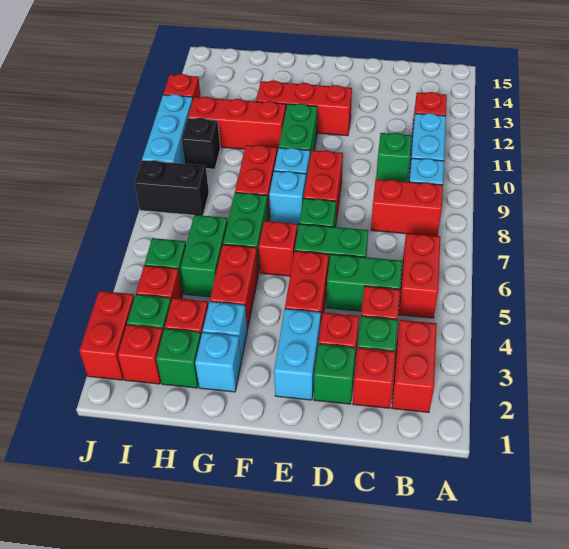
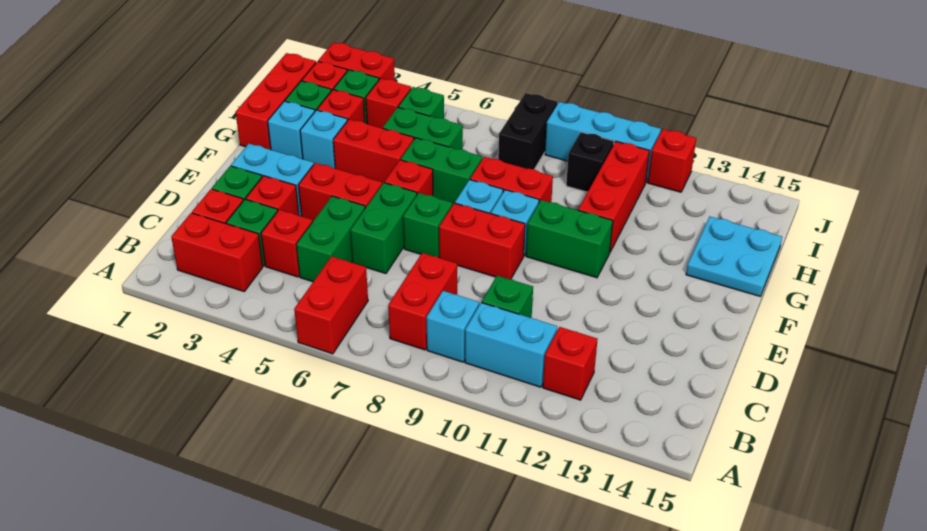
red 1x2 brick [399,233,441,318] -> red 1x2 brick turned to [294,256,368,354]
red 1x3 brick [256,81,352,136] -> red 1x3 brick moved to [236,53,316,150]
none -> cyan 2x2 plate [686,217,782,297]

